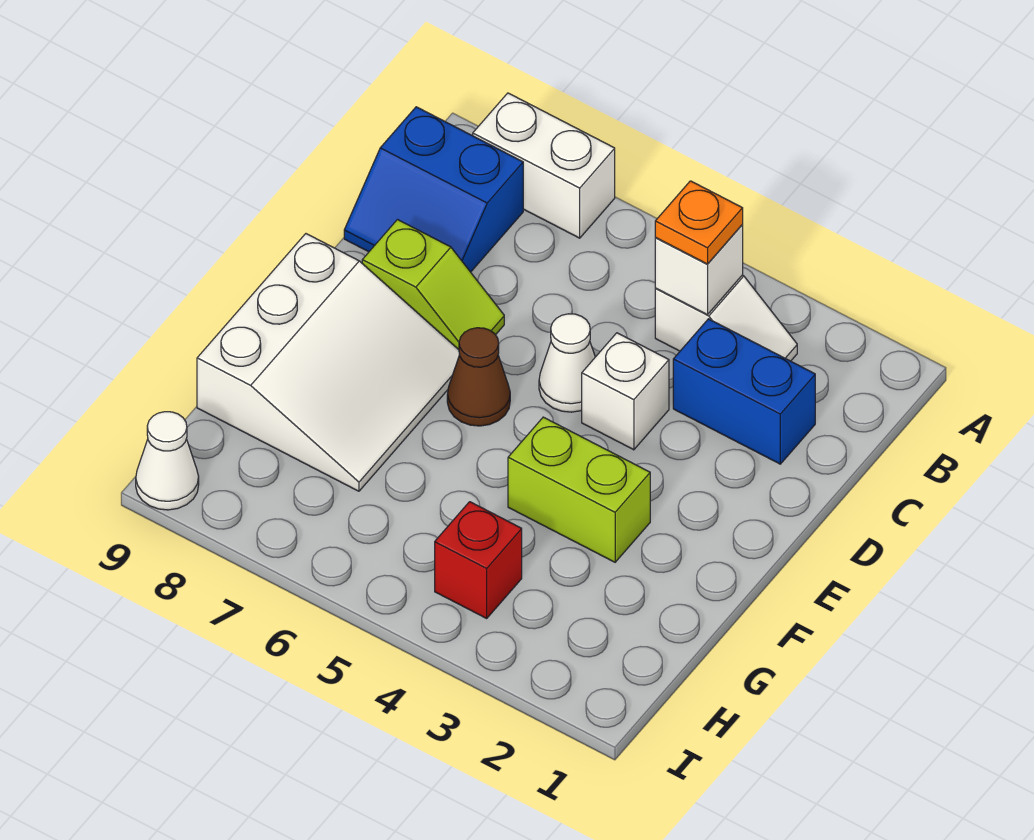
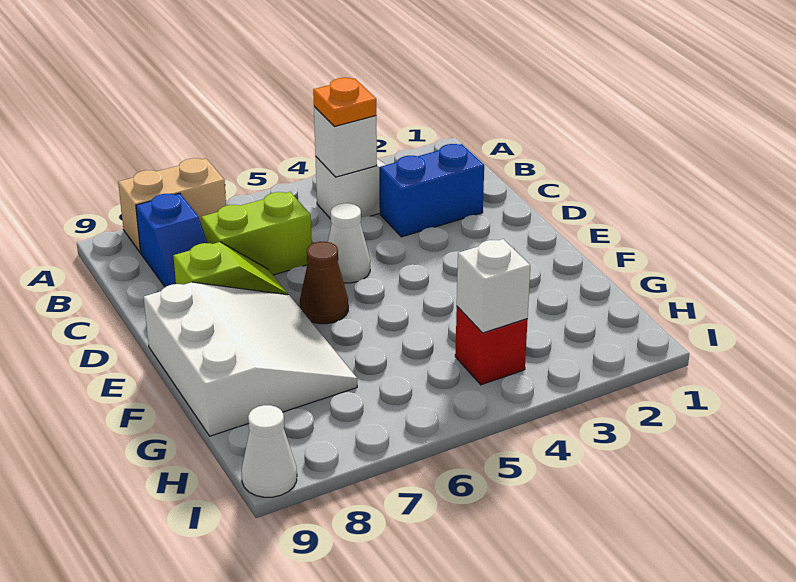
white 1x2 brick [473,93,615,238] -> tan 1x2 brick [118,158,226,253]
blue 2x2 slope [344,107,523,272] -> blue 1x2 slope [136,193,208,287]
white 1x1 brick [582,333,669,450] -> white 1x1 brick moved to [457,239,530,333]
lime 1x2 brick [508,417,650,562] -> lime 1x2 brick moved to [201,192,312,275]

